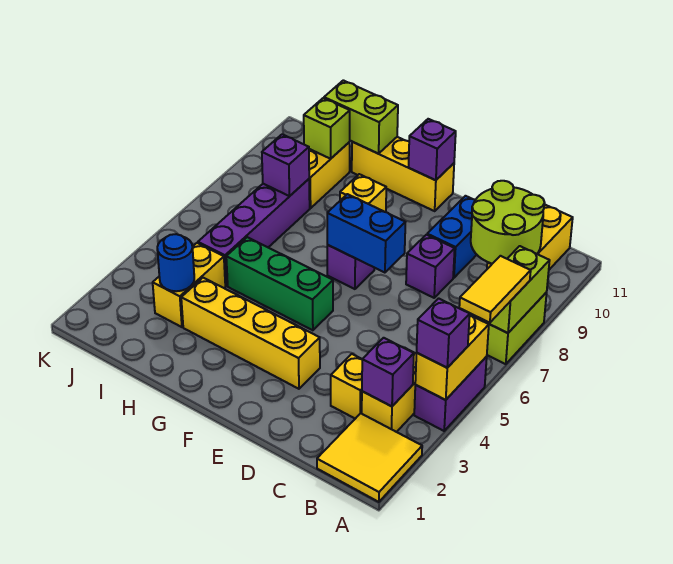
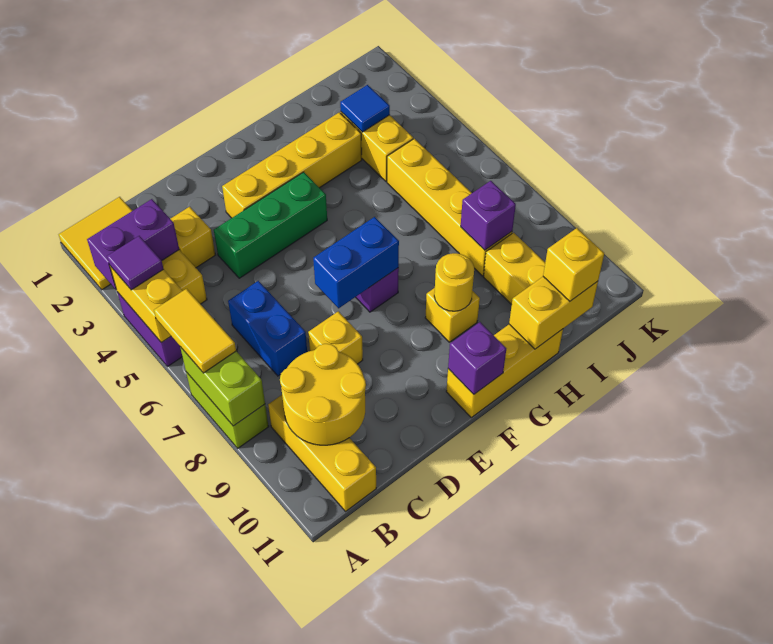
purple 1x1 brick [417,298,470,368] -> purple 1x1 tile [107,236,163,290]
purple 1x1 brick [362,338,414,406] -> purple 1x2 brick [87,199,179,290]
lime 2x2 round brick [471,181,545,264] -> yellow 2x2 round brick [280,344,366,445]
purple 1x1 brick [406,235,455,298] -> yellow 1x1 brick [308,311,363,364]
blue 1x2 brick [427,196,477,278] -> blue 1x2 brick moved to [228,281,307,376]
green 1x3 brick [226,237,333,330] -> green 1x3 brick moved to [214,172,327,278]
none -> yellow 1x1 round brick [434,253,474,311]
lime 1x2 brick [324,80,398,154] -> yellow 1x2 brick [509,277,598,349]
blue 1x1 round brick [157,234,194,291] -> blue 1x1 tile [340,85,390,132]
purple 1x4 brick [198,179,310,286] -> yellow 1x4 brick [387,139,512,276]
lime 1x1 brick [304,98,350,159] -> none
none -> yellow 1x1 brick [543,228,604,301]

